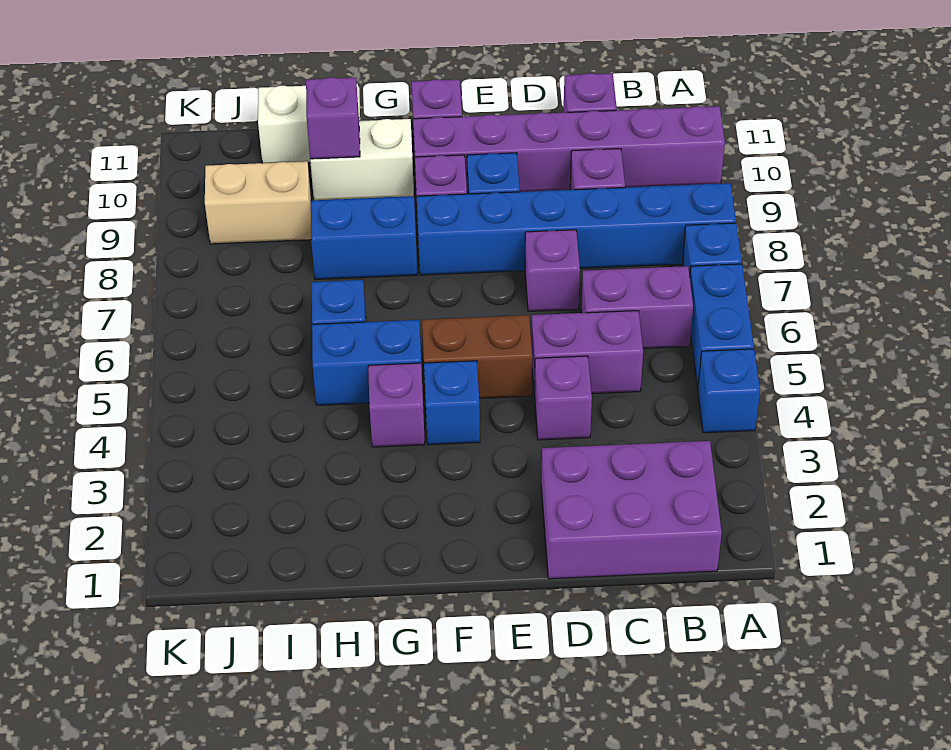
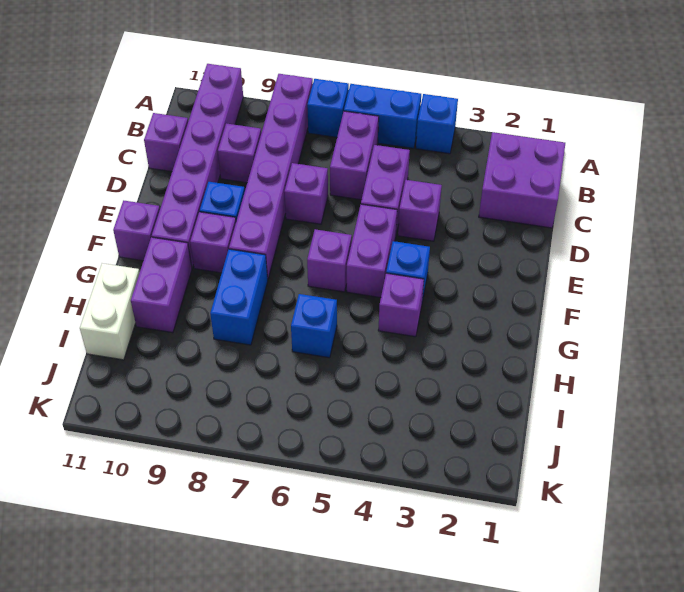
blue 1x6 brick [417,183,736,275] -> purple 1x6 brick [229,74,313,279]
purple 2x3 brick [541,441,722,579] -> purple 2x2 brick [479,132,565,228]
brown 1x2 brick [422,315,532,398] -> purple 1x2 brick [347,204,397,298]
blue 1x2 brick [312,320,421,405] -> none
white 1x2 brick [310,119,414,200] -> purple 1x2 brick [131,237,192,333]
purple 1x1 brick [306,77,360,159] -> purple 1x1 brick moved to [307,229,352,292]
tan 1x2 brick [205,161,311,244] -> none

